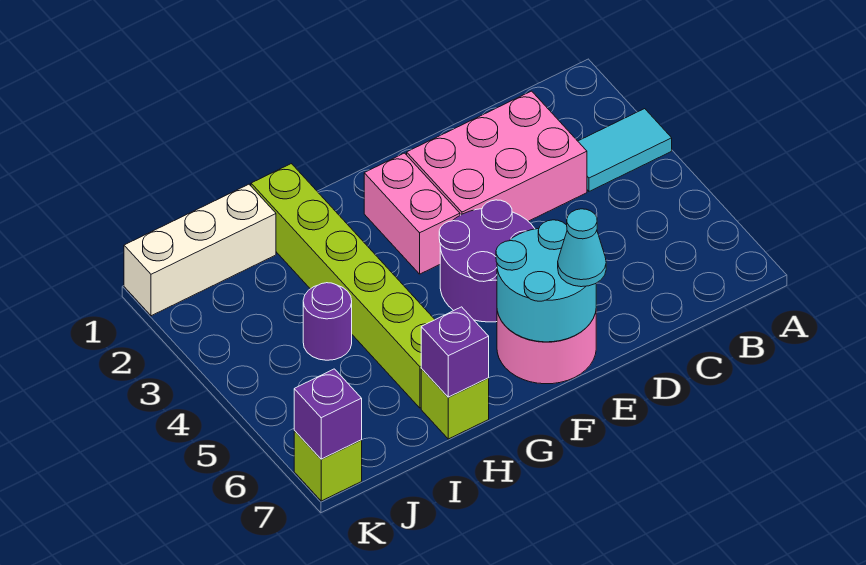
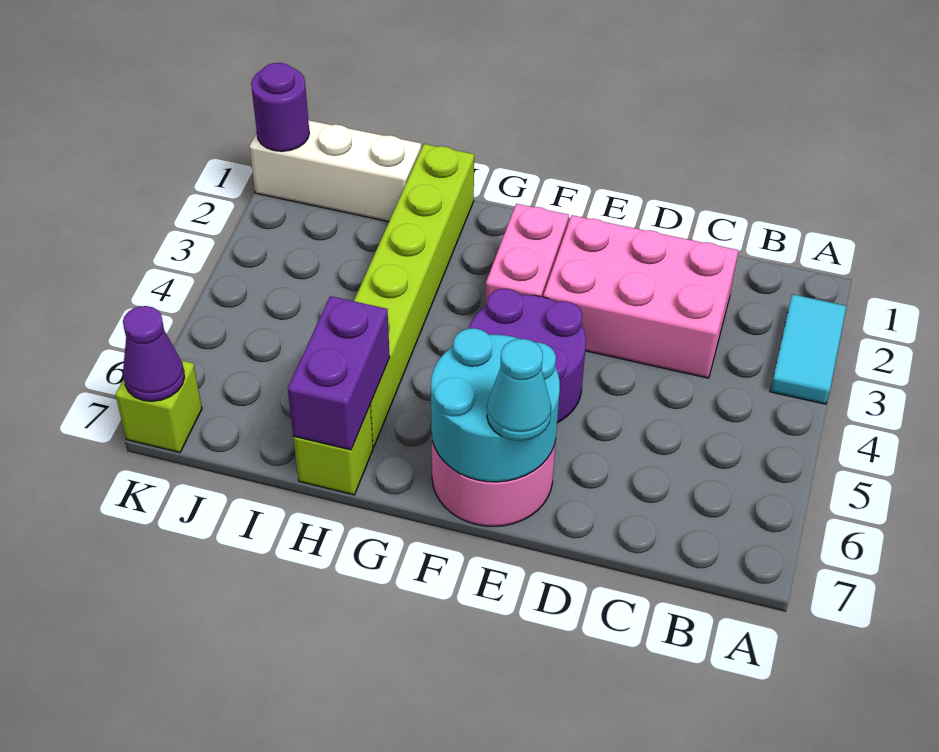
cyan 1x2 tile [578,109,672,191] -> cyan 1x2 tile turned to [770,294,847,404]
purple 1x1 brick [421,307,489,397] -> purple 1x2 brick [288,296,390,450]
purple 1x1 round brick [303,283,352,360] -> purple 1x1 round brick moved to [251,63,309,151]
purple 1x1 brick [294,369,362,459] -> purple 1x1 cone [123,306,184,401]

